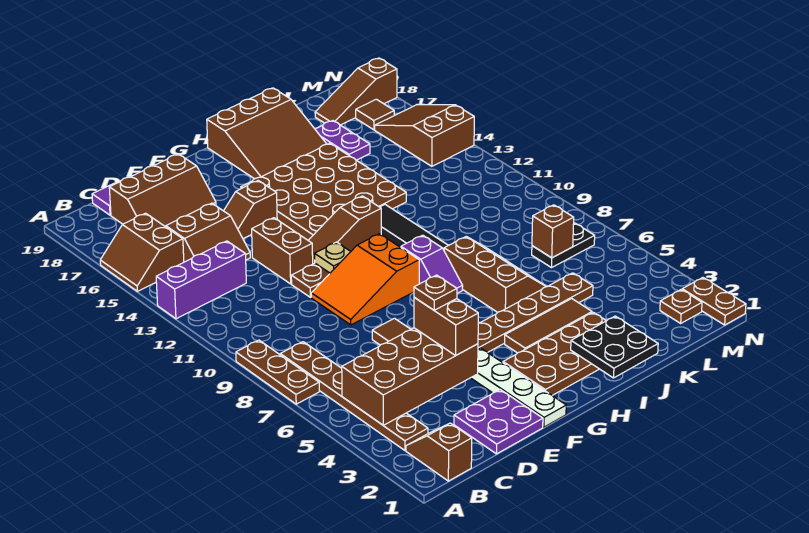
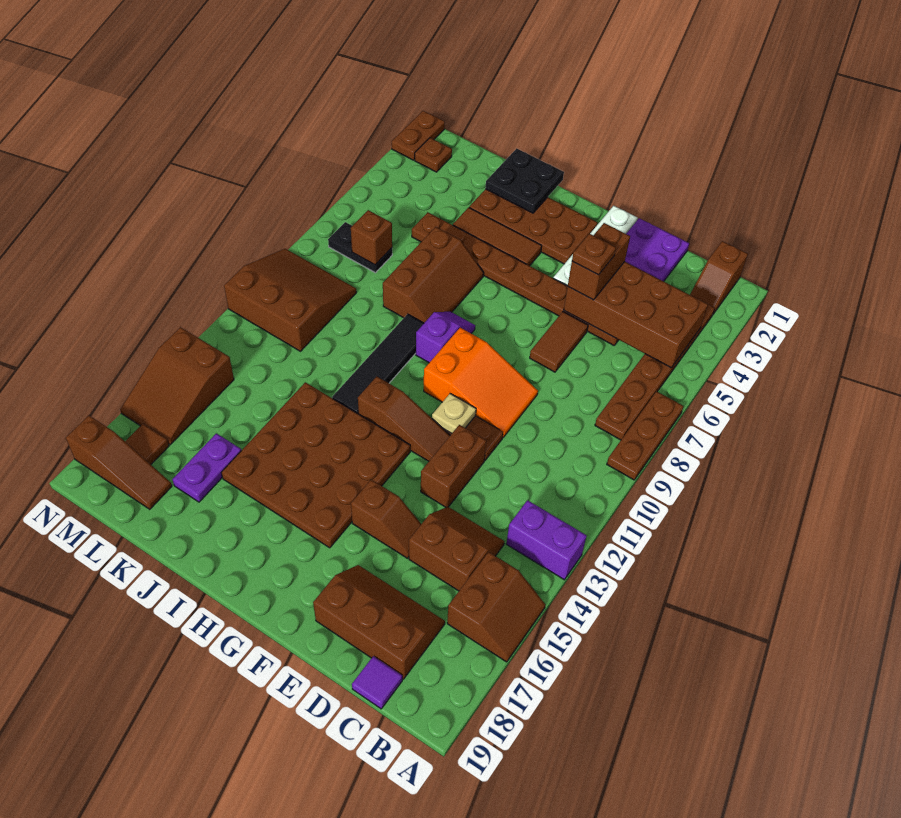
purple 1x3 brick [156,241,246,319] -> purple 1x2 brick [506,500,587,580]
brown 3x3 slope [207,88,326,179] -> brown 3x3 slope moved to [224,249,357,351]
brown 2x3 slope [444,236,546,312] -> brown 2x3 slope turned to [383,227,484,323]

